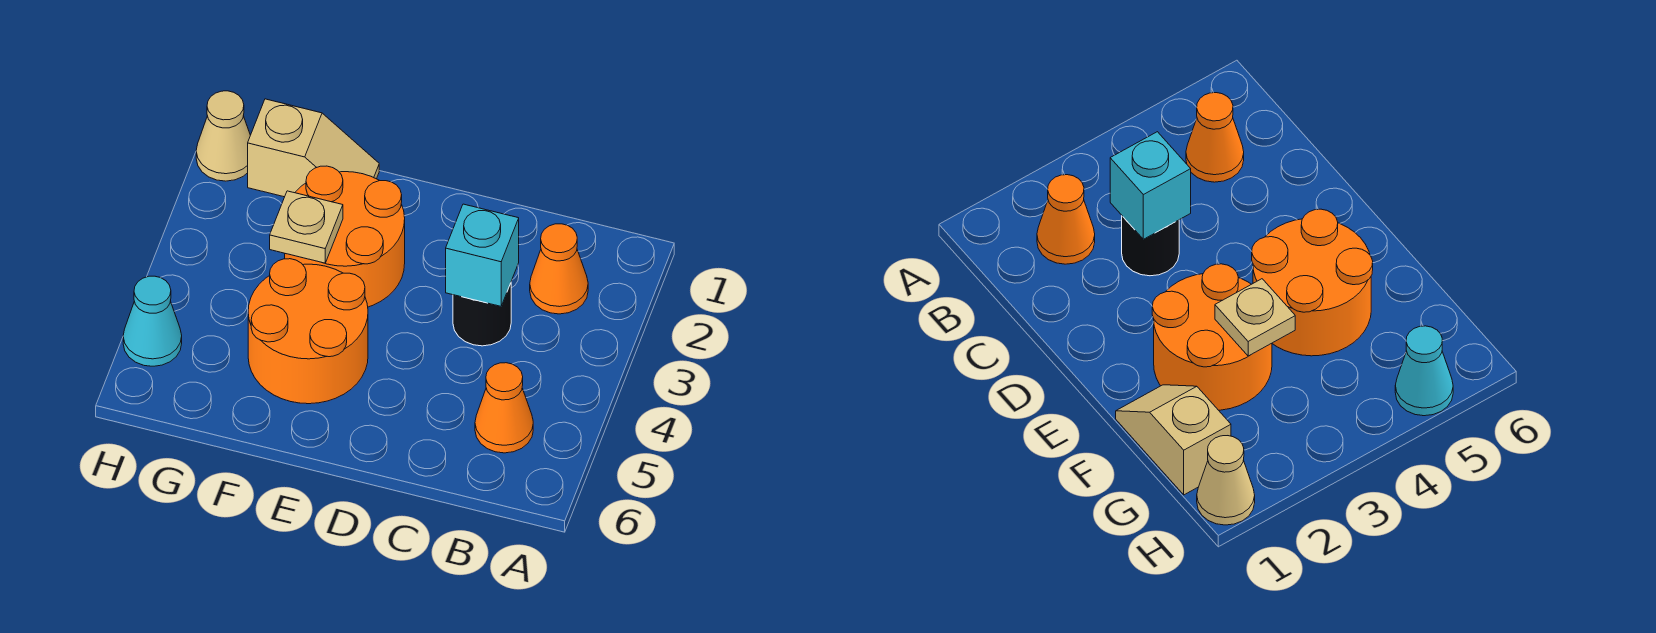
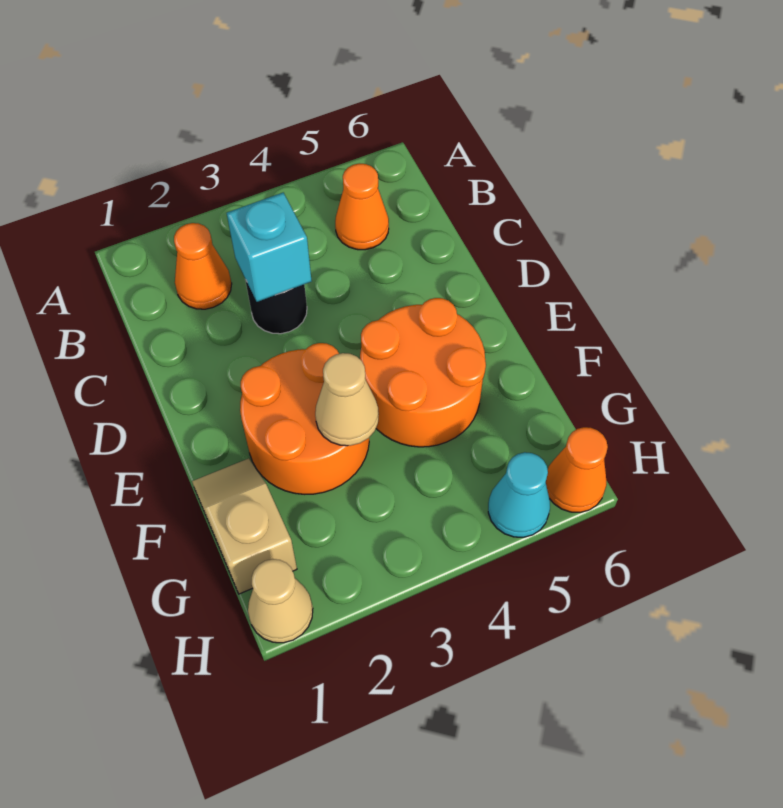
tan 1x1 plate [270,191,343,263] -> tan 1x1 cone [315,353,379,446]
none -> orange 1x1 cone [546,427,608,512]

